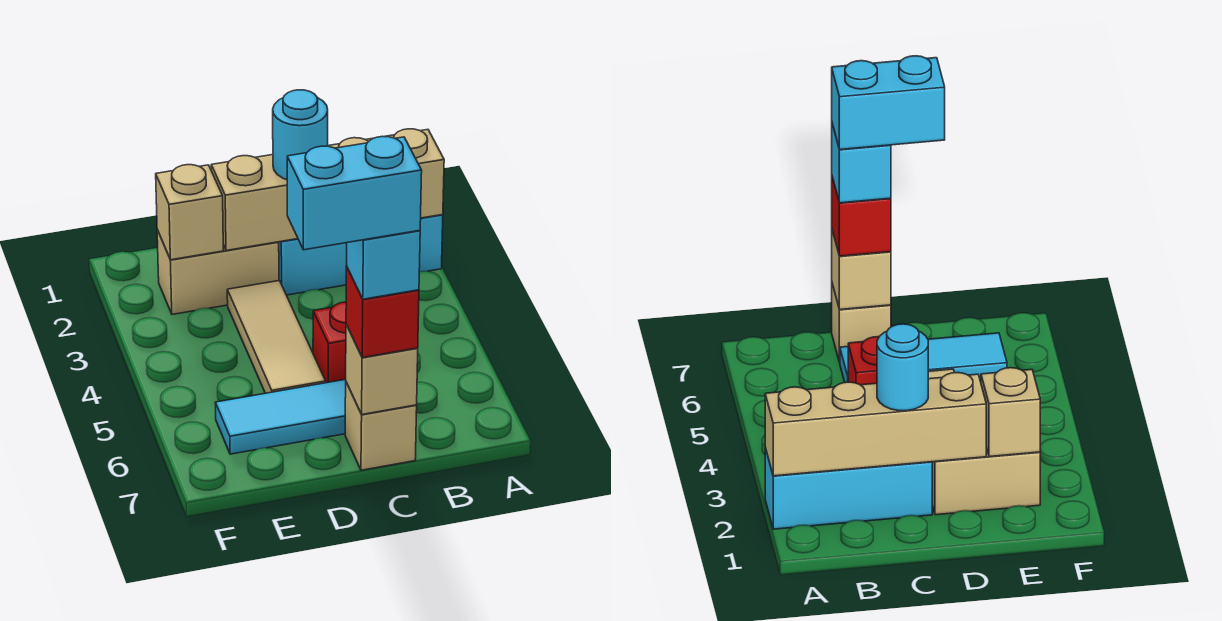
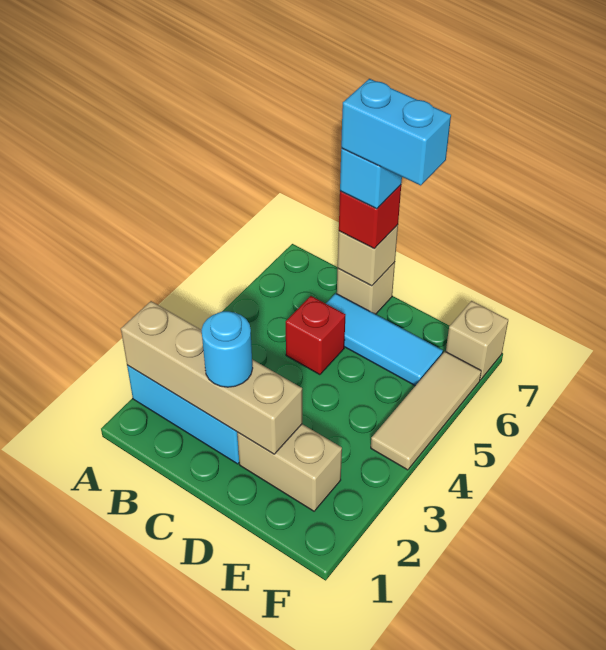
tan 1x3 tile [227,281,326,393] -> tan 1x3 tile moved to [371,351,481,470]
tan 1x1 brick [156,165,223,260] -> tan 1x1 brick moved to [446,301,508,380]

